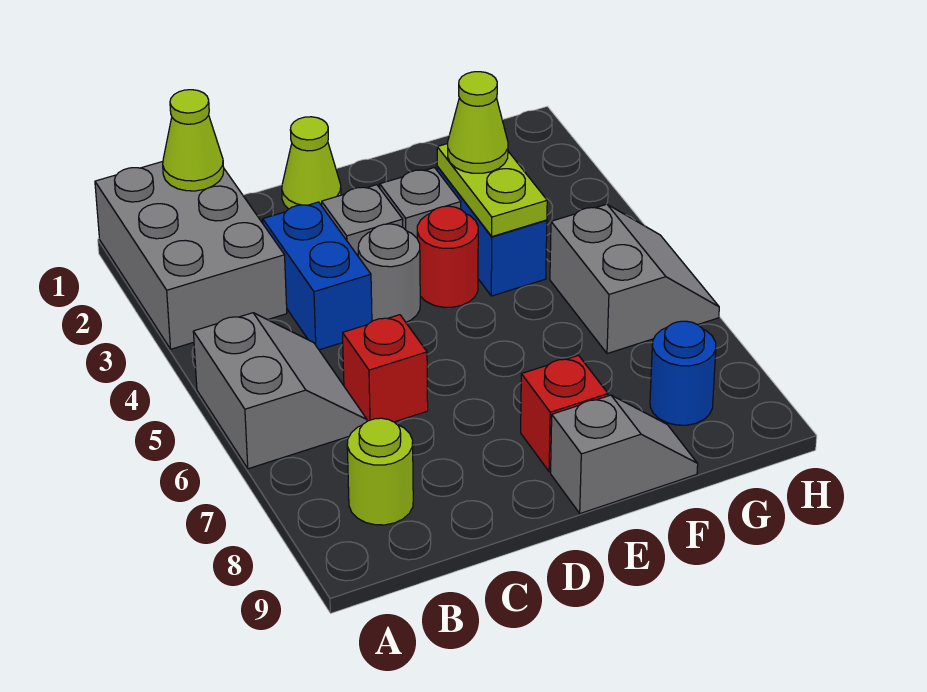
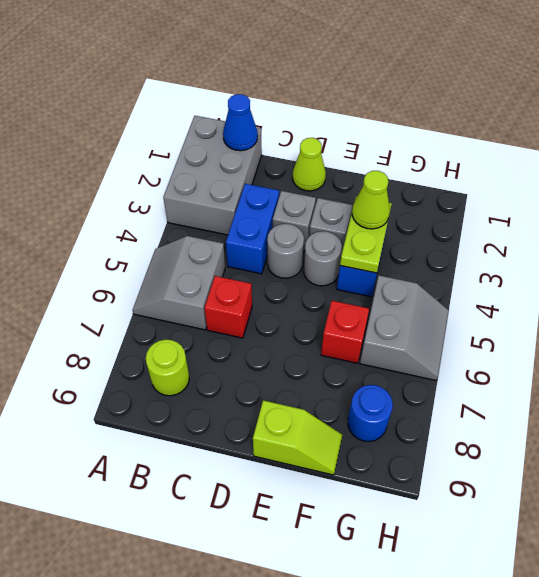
grey 2x2 slope [193,313,367,469] -> grey 2x2 slope turned to [133,236,225,330]
lime 1x1 cone [163,90,224,191] -> blue 1x1 cone [223,94,258,151]
red 1x1 round brick [417,206,478,307] -> grey 1x1 round brick [304,231,342,286]
red 1x1 brick [521,355,608,472] -> red 1x1 brick moved to [321,301,369,363]
grey 1x2 slope [551,395,698,513] -> lime 1x2 slope [253,400,342,475]

